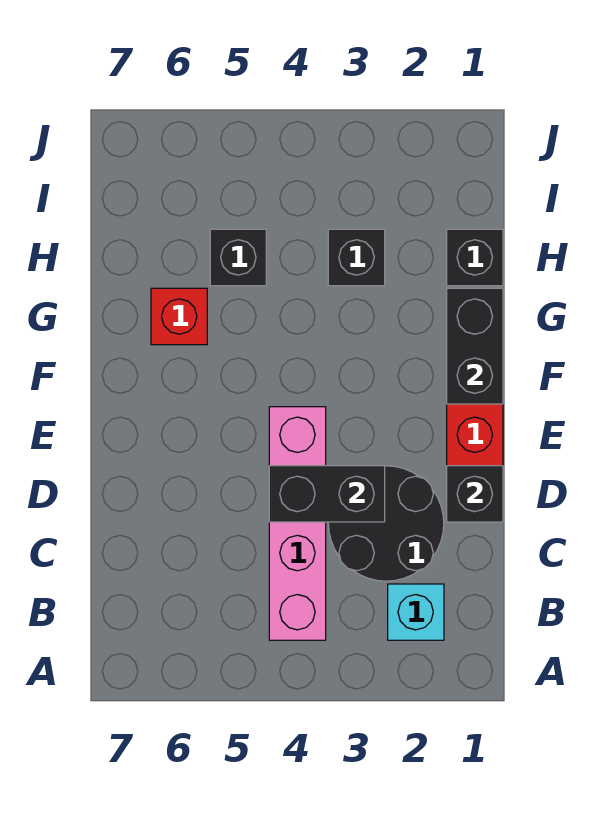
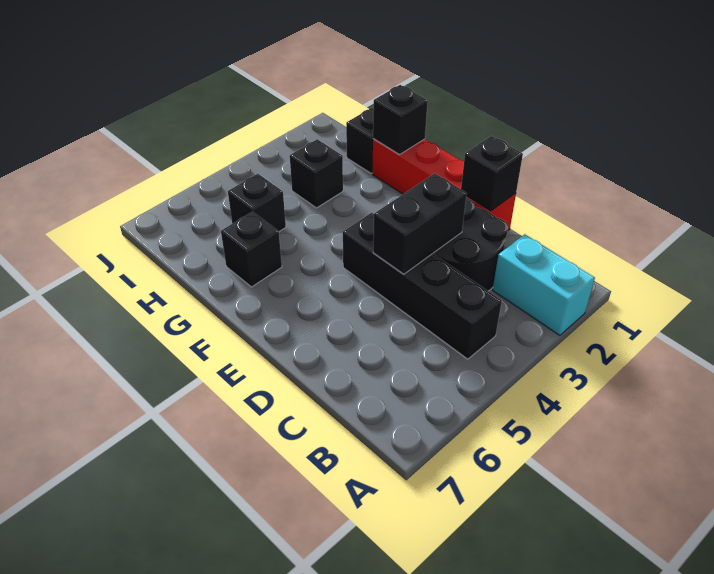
cyan 1x1 brick [388,584,444,640] -> cyan 1x2 brick [493,234,595,335]
pink 1x4 brick [269,407,326,640] -> black 1x4 brick [343,213,502,359]
black 1x2 brick [447,288,503,404] -> black 1x1 brick [373,85,428,155]
red 1x1 brick [151,288,207,345] -> black 1x1 brick [221,212,282,287]

